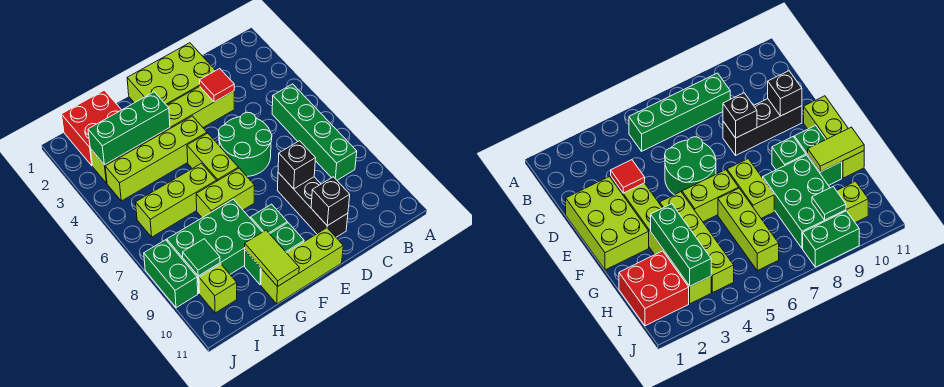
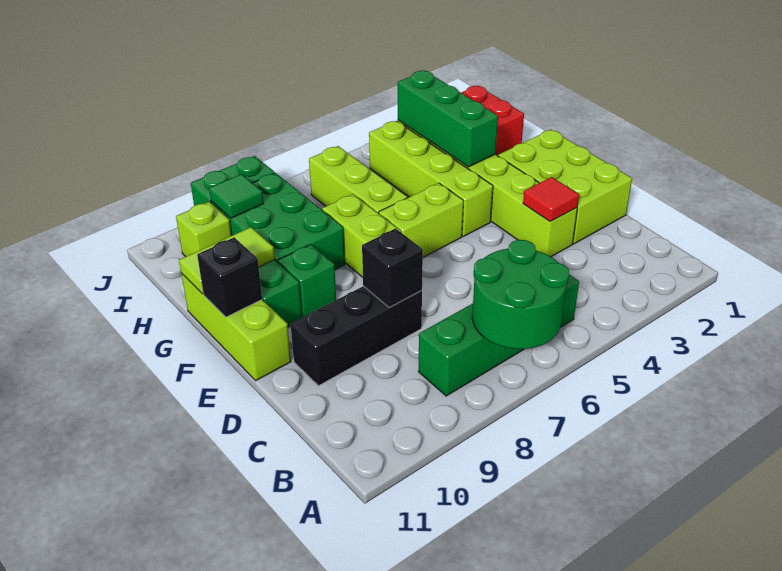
green 2x2 round brick [219,112,272,176] -> green 2x2 round brick moved to [472,240,569,349]
black 1x1 brick [311,177,350,226] -> black 1x1 brick moved to [197,238,262,317]

